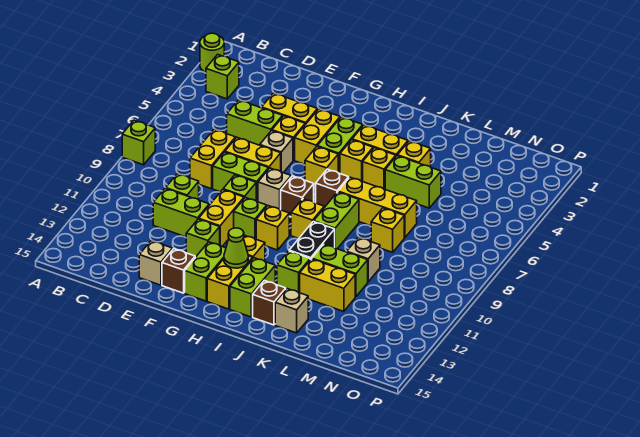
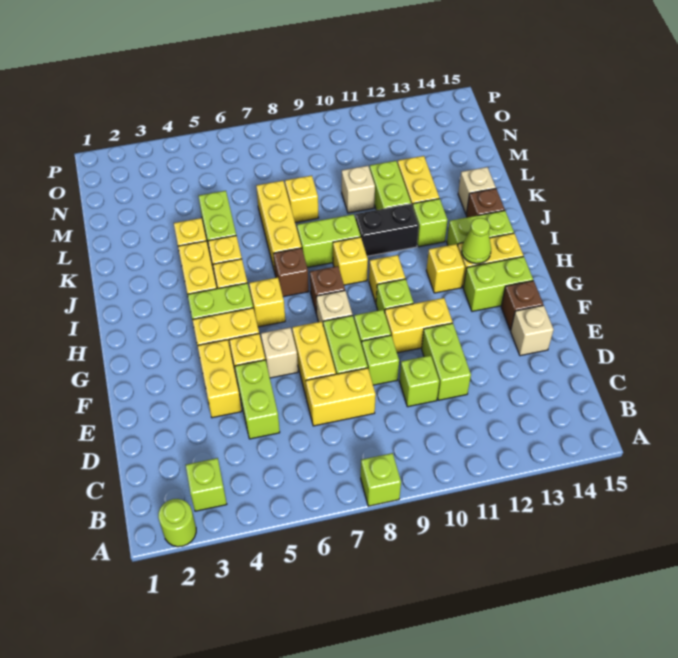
lime 1x1 brick [186,219,220,257] -> lime 1x1 brick moved to [362,335,399,385]

